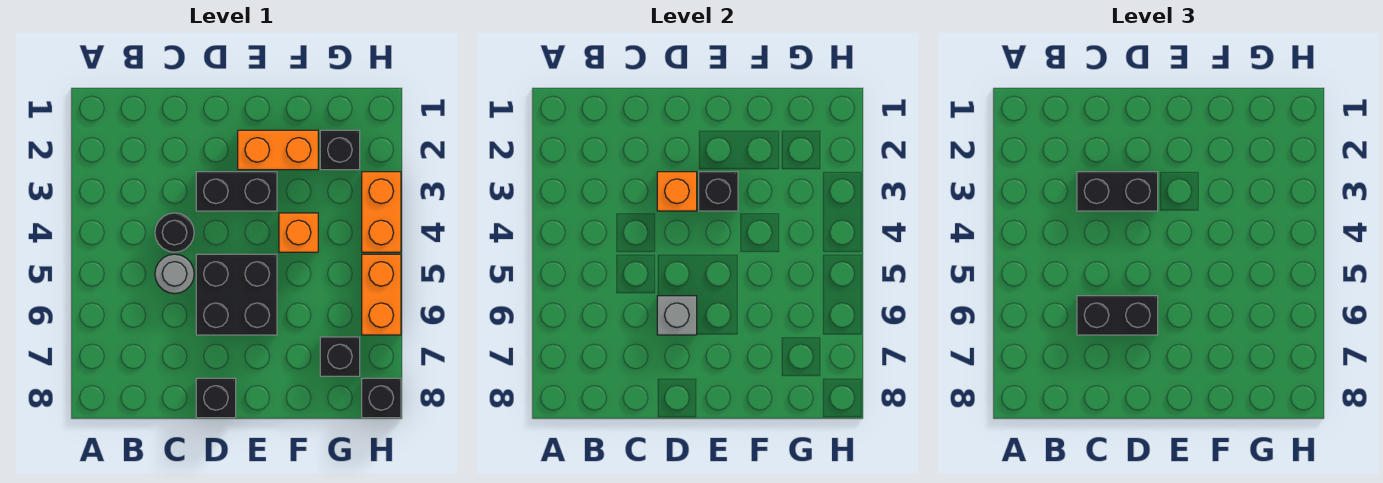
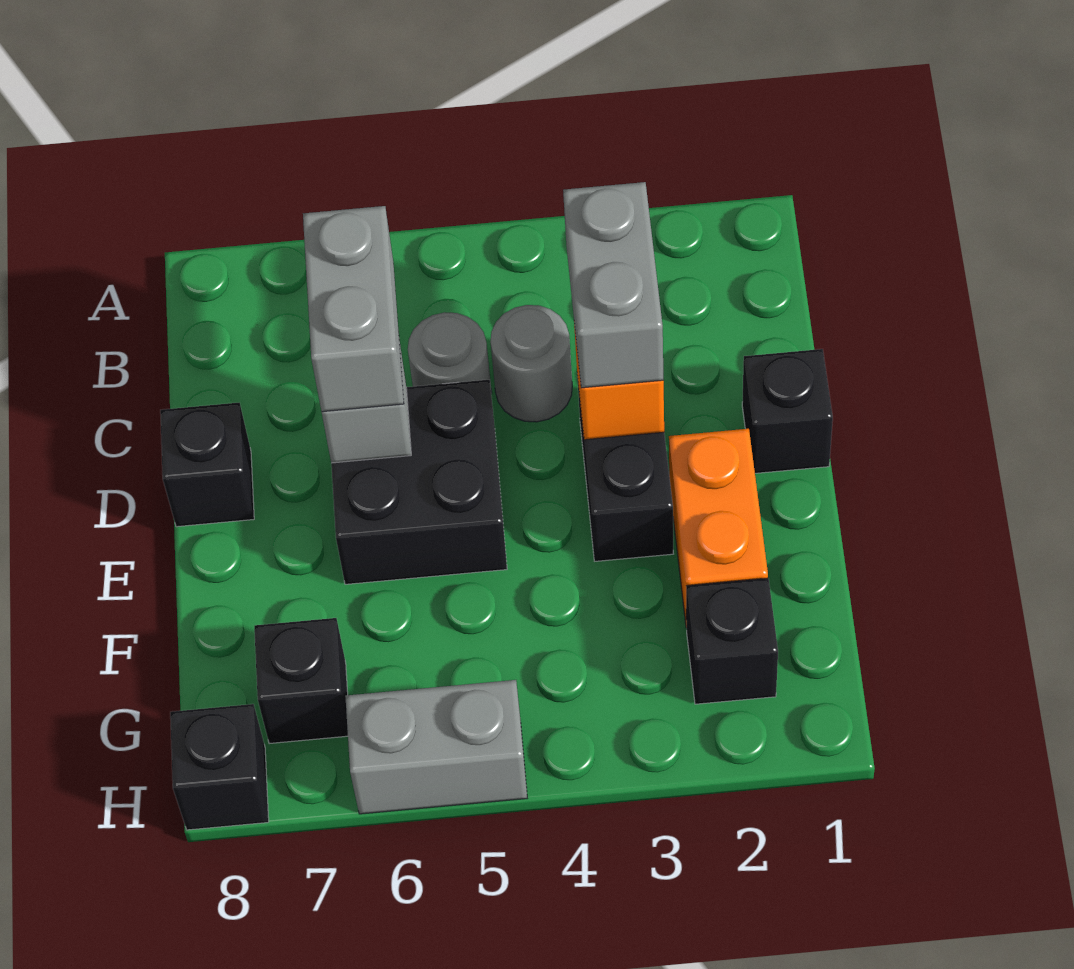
black 1x2 brick [1077,172,1158,211] -> grey 1x2 brick [563,182,664,388]
black 1x1 round brick [155,213,194,252] -> grey 1x1 round brick [490,305,572,422]
black 1x2 brick [1077,296,1158,335] -> grey 1x2 brick [303,206,404,412]
black 1x1 brick [699,172,738,211] -> black 1x1 brick moved to [742,349,833,473]
orange 1x1 brick [279,213,318,252] -> none
orange 1x2 brick [362,172,401,252] -> none
orange 1x2 brick [362,254,401,335] -> grey 1x2 brick [345,680,527,814]

